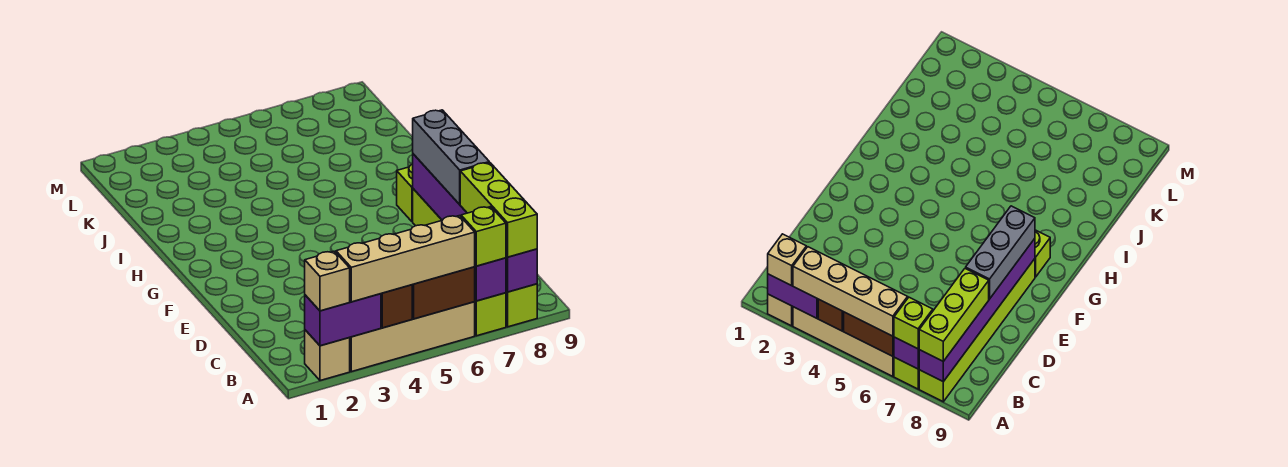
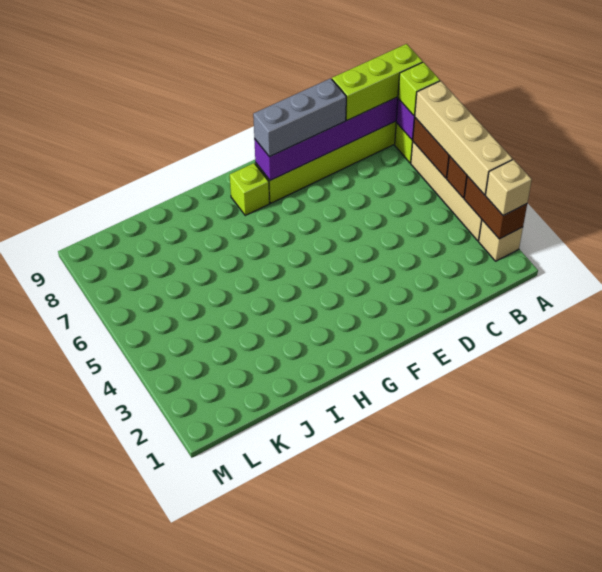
purple 1x2 brick [305,294,381,346] -> brown 1x2 brick [464,176,527,239]

